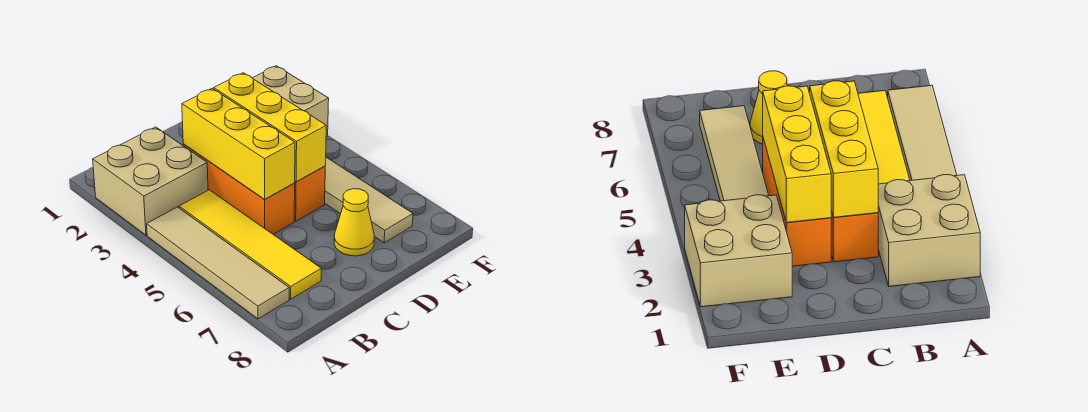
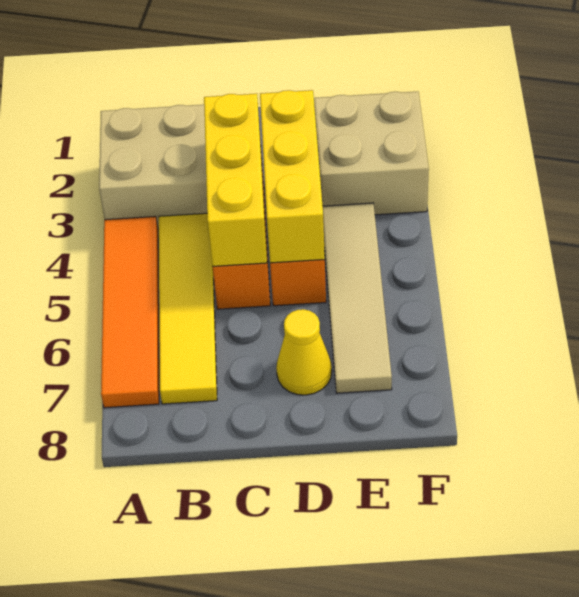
tan 1x4 tile [147,207,289,319] -> orange 1x4 tile [101,216,159,408]

